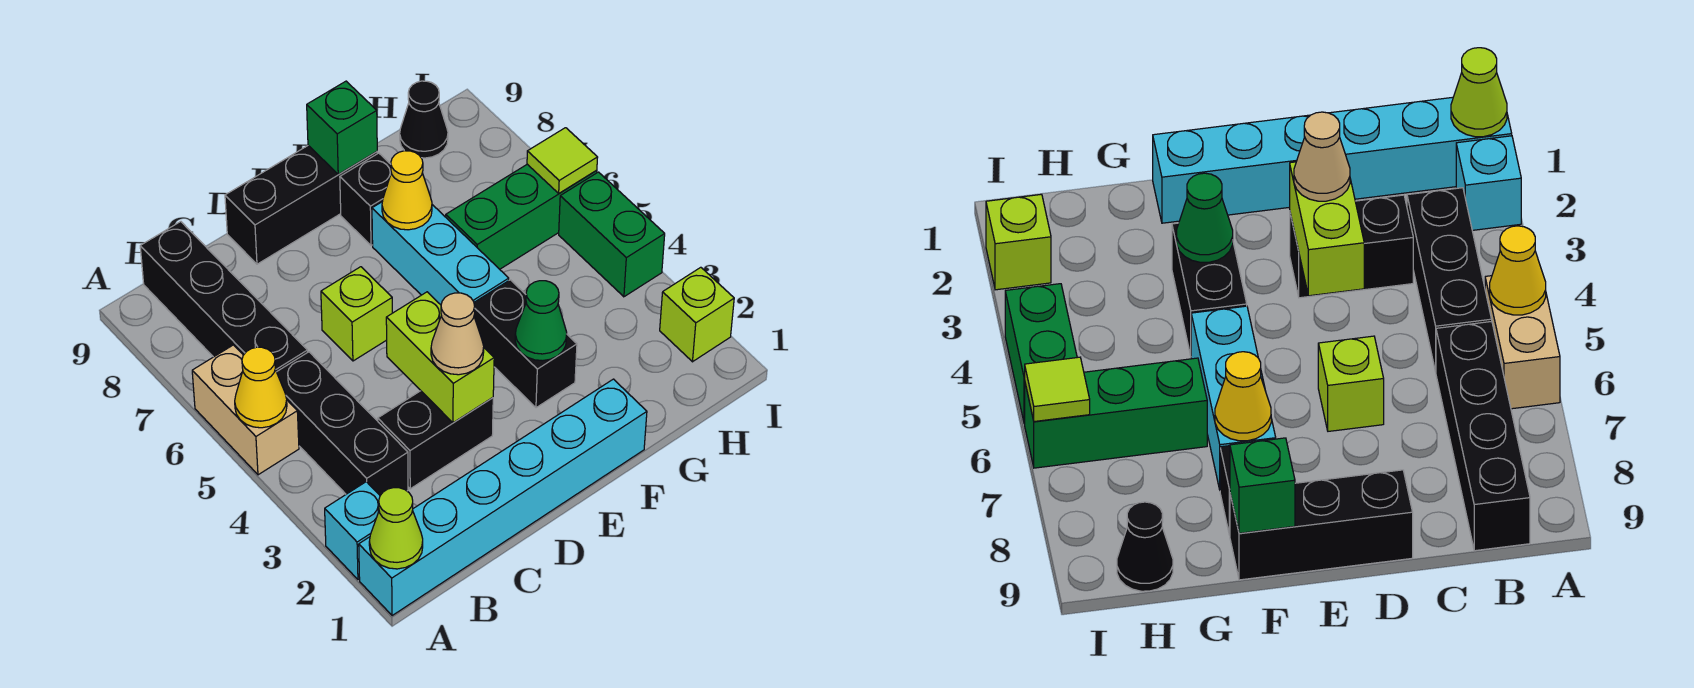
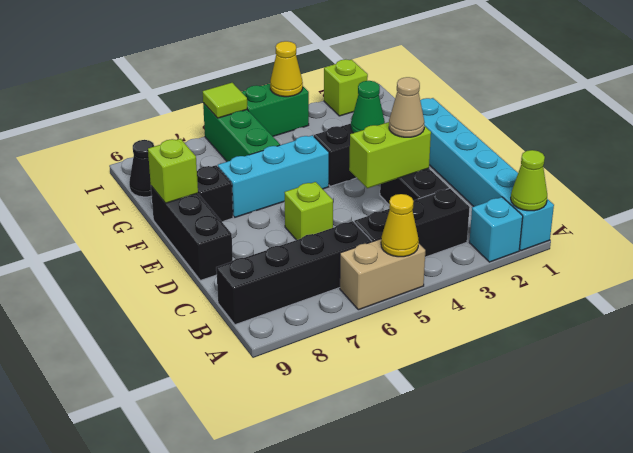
yellow 1x1 cone [382,151,432,230] -> yellow 1x1 cone moved to [270,41,303,97]
green 1x1 brick [307,81,377,174] -> lime 1x1 brick [148,139,198,203]

